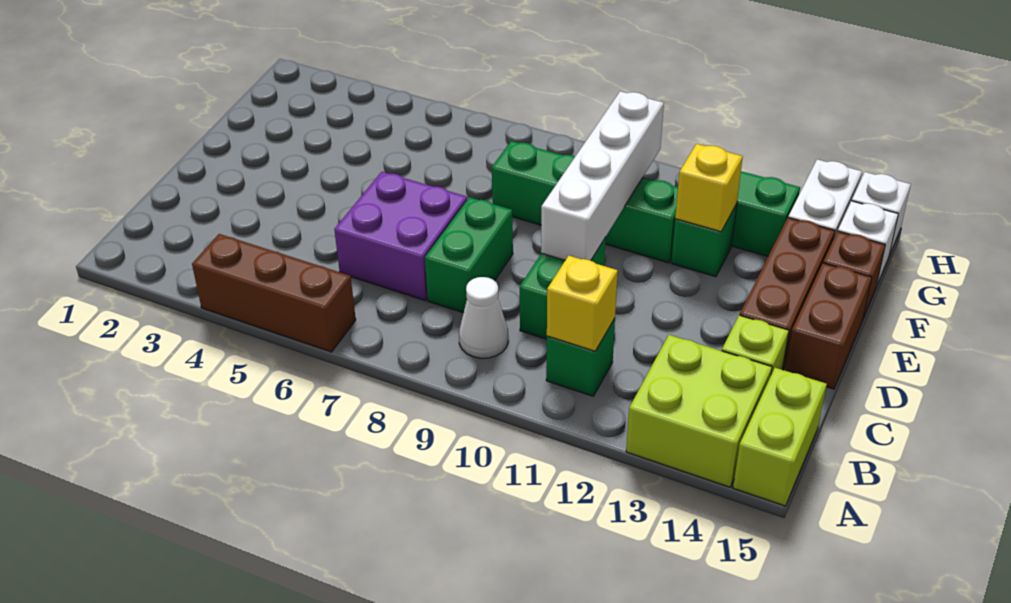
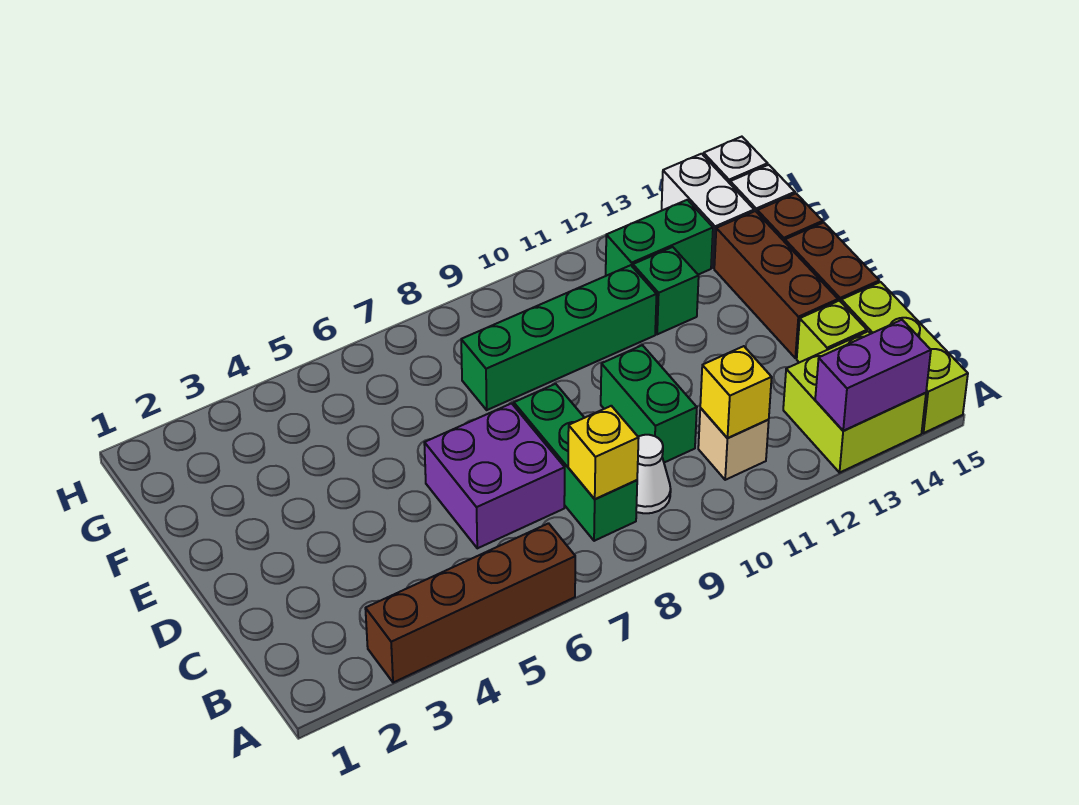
brown 1x3 brick [192,234,356,352] -> brown 1x4 brick [365,523,575,683]
none -> purple 1x2 brick [815,320,931,431]
lime 1x2 brick [733,368,827,506] -> lime 1x3 brick [841,282,968,433]
green 1x1 brick [546,319,615,396] -> tan 1x1 brick [698,408,769,480]
green 1x2 brick [425,197,513,313] -> green 1x3 brick [514,384,637,541]
white 1x4 brick [541,91,664,260] -> none
yellow 1x1 brick [675,144,743,232] -> yellow 1x1 brick moved to [568,406,639,499]

